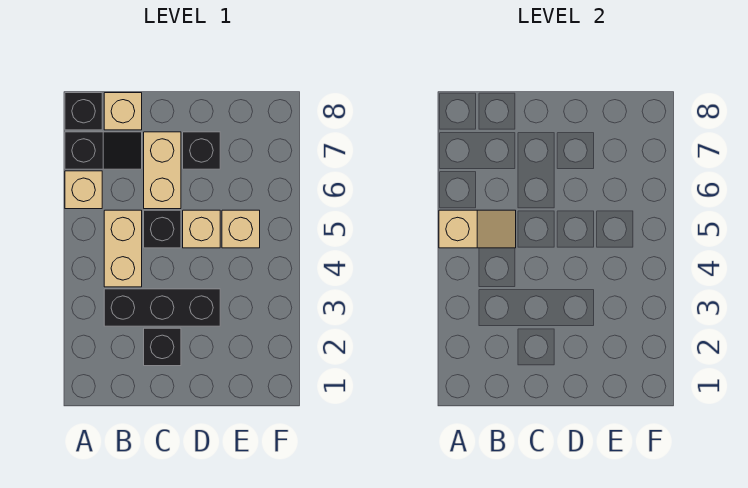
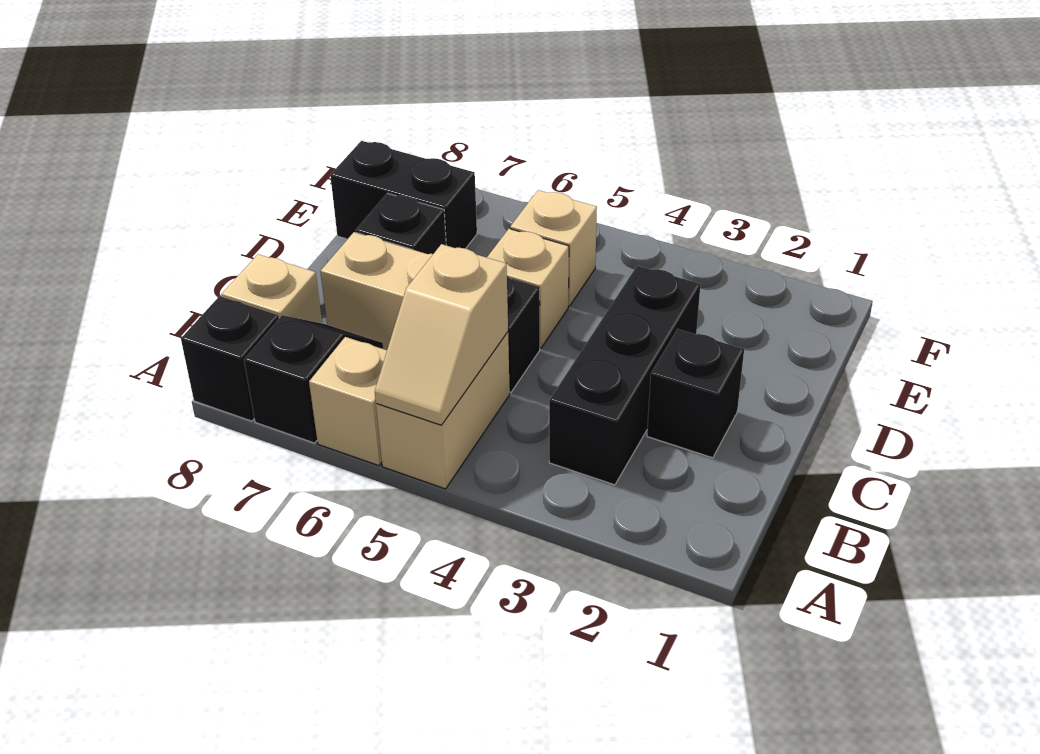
tan 1x2 slope [439,210,516,248] -> tan 1x2 slope turned to [375,244,508,425]
tan 1x2 brick [104,210,142,287] -> tan 1x2 brick turned to [376,332,510,489]
none -> black 1x2 brick [330,141,477,249]

